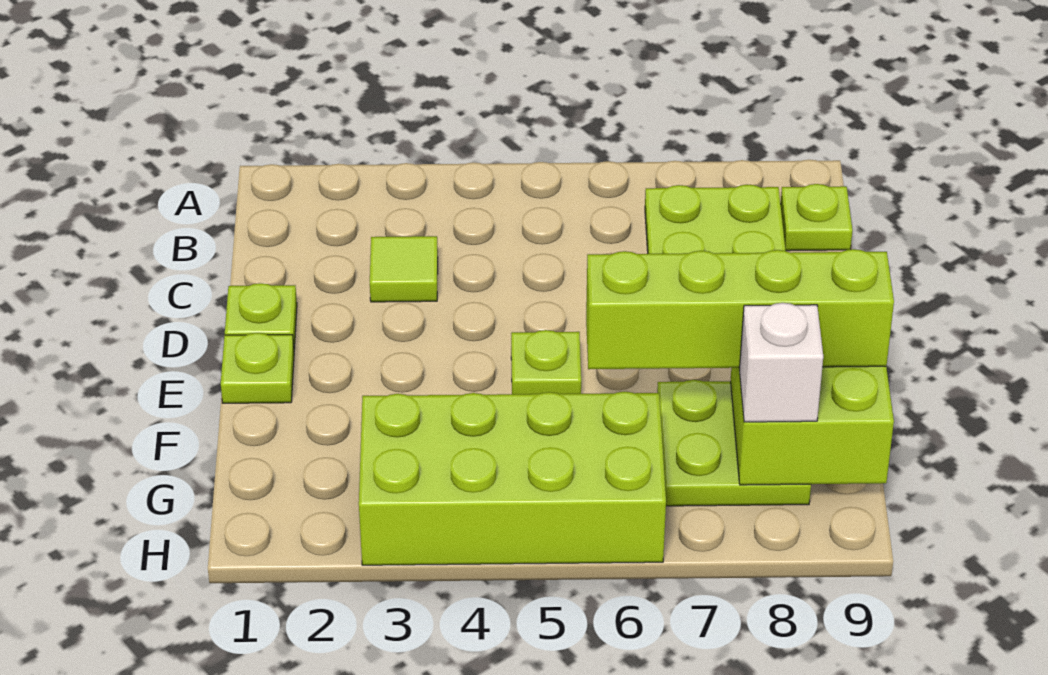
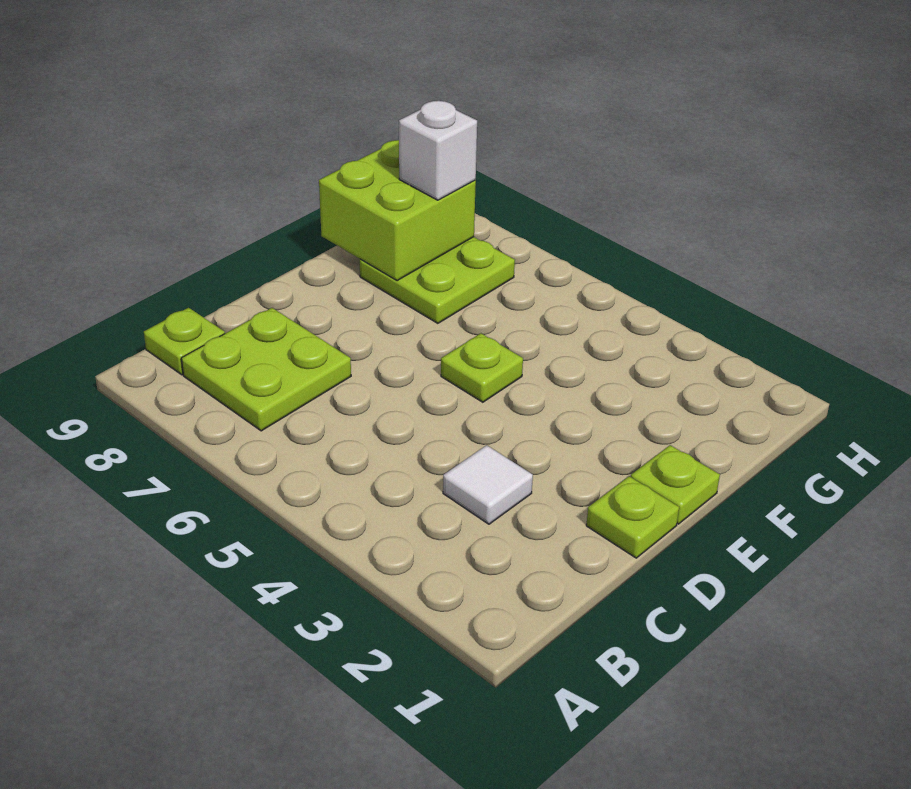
lime 1x1 tile [370,236,438,302] -> white 1x1 tile [443,445,533,524]
lime 1x4 brick [586,249,894,369] -> none
lime 2x4 brick [359,392,666,565] -> none

